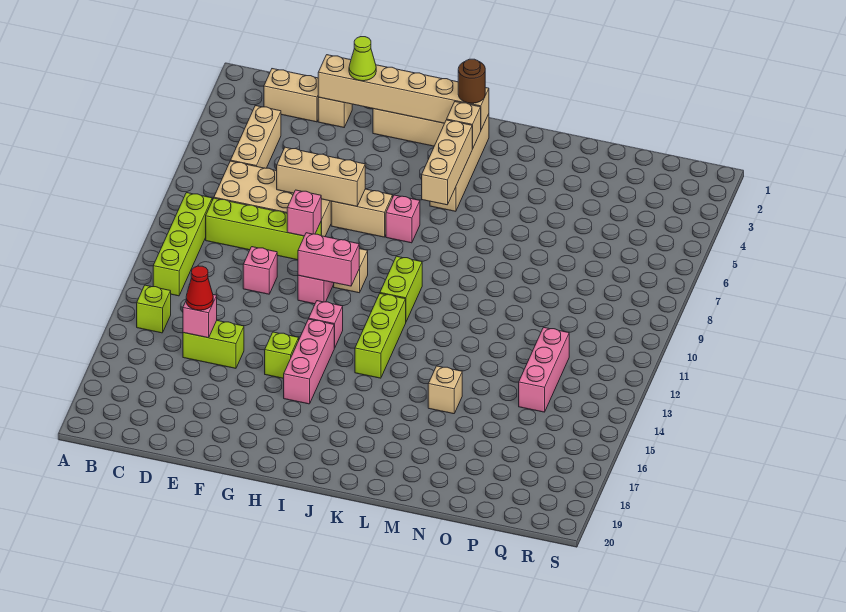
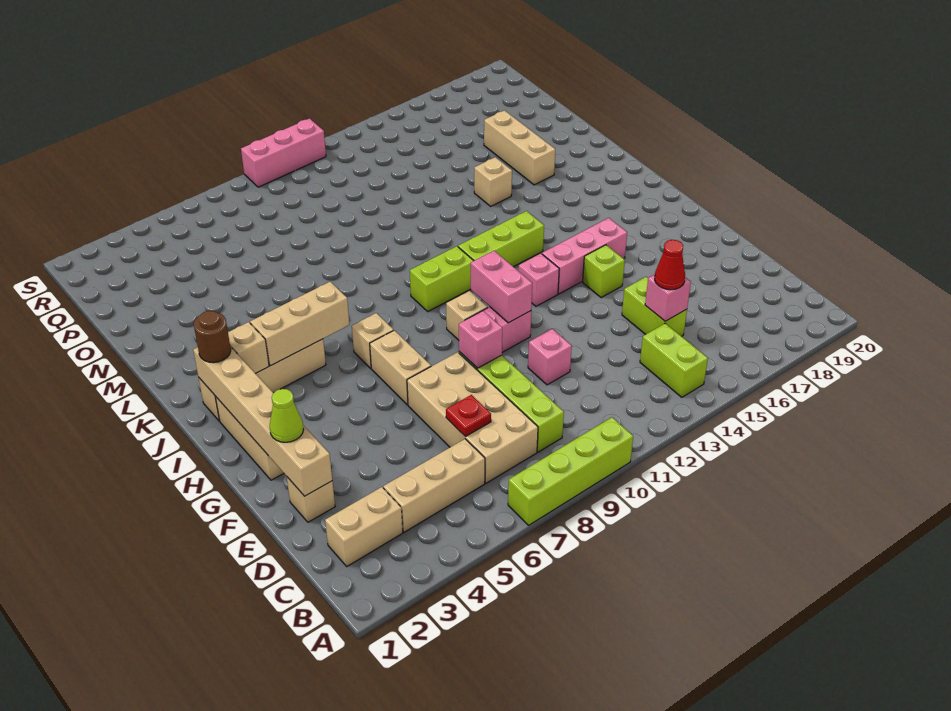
lime 1x4 brick [153,193,212,296] -> lime 1x4 brick moved to [508,417,633,525]
lime 1x1 brick [137,285,171,333] -> lime 1x2 brick [640,323,708,397]
tan 1x2 brick [264,69,318,122] -> tan 1x2 brick turned to [325,487,403,566]
none -> red 1x1 plate [446,395,491,437]
tan 1x3 brick [277,147,365,206] -> tan 1x3 brick moved to [484,110,555,185]
pink 1x1 brick [386,195,420,243] -> tan 1x1 brick [352,313,394,368]
pink 1x3 brick [519,327,569,412] -> pink 1x3 brick moved to [241,118,326,187]

